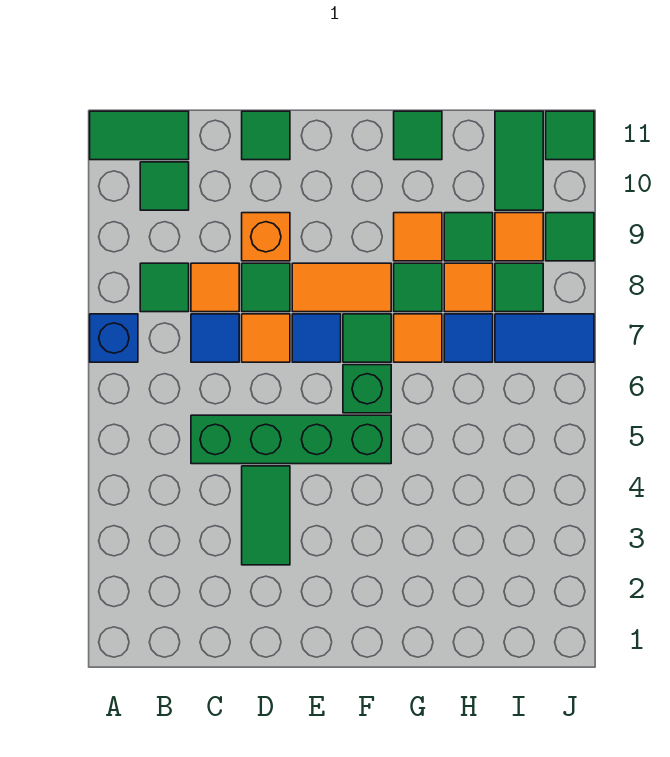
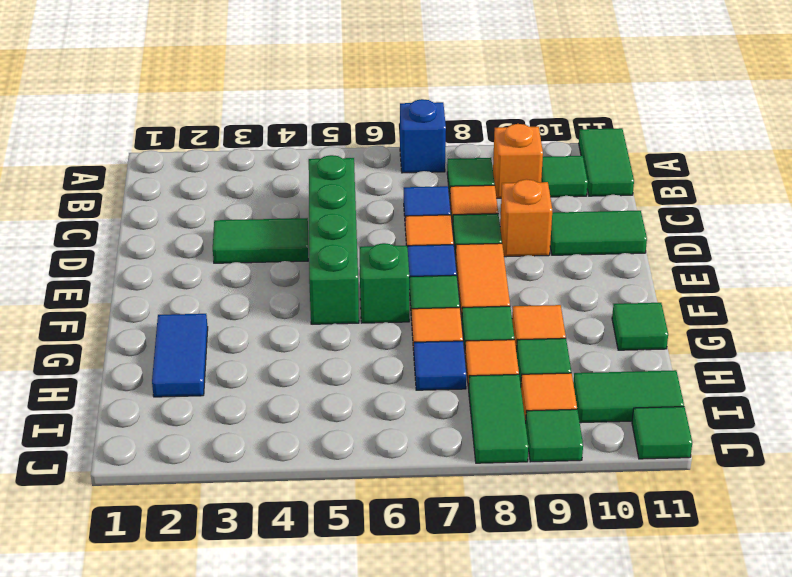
none -> orange 1x1 brick [493,124,543,198]
green 1x1 tile [242,111,290,160] -> green 1x2 tile [550,211,647,255]
blue 1x2 tile [495,314,594,362] -> blue 1x2 tile moved to [152,314,208,397]
green 1x1 tile [495,263,543,312] -> green 1x2 tile [469,374,528,463]

